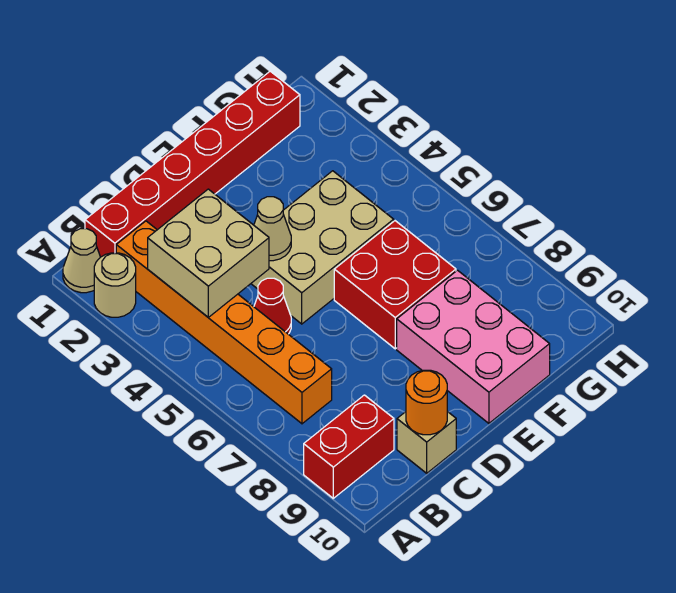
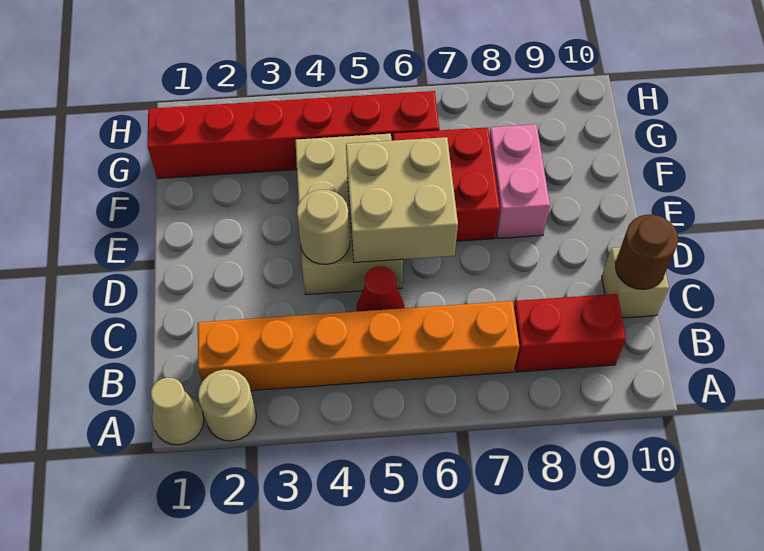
red 1x2 brick [304,395,394,498] -> red 1x2 brick turned to [514,294,626,372]
red 1x6 brick [85,71,300,257] -> red 1x6 brick turned to [148,91,439,179]
tan 2x2 brick [148,189,269,317] -> tan 2x2 brick moved to [346,137,458,263]
orange 1x1 round brick [406,370,447,435] -> brown 1x1 round brick [616,214,678,289]
tan 1x1 cone [254,197,291,261] -> tan 1x1 round brick [297,190,350,264]
pink 2x3 brick [397,270,550,423] -> pink 1x2 brick [489,124,550,238]

